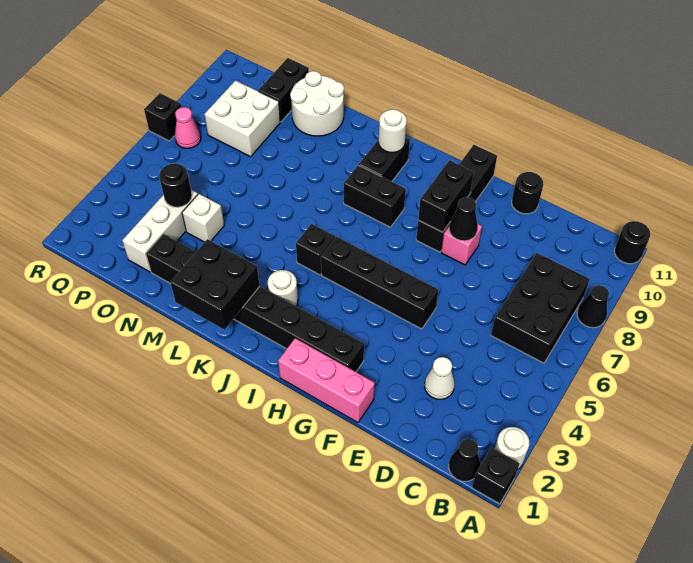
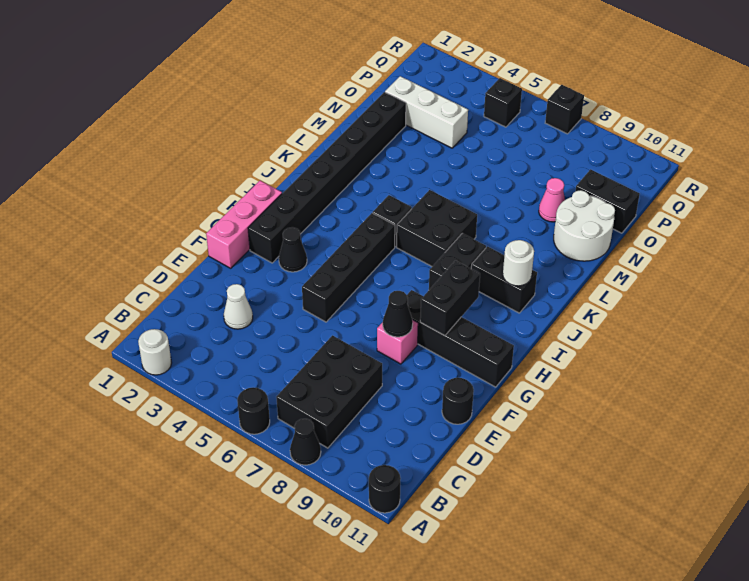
black 1x1 brick [472,448,520,504] -> black 1x1 brick moved to [484,78,522,127]
black 1x1 cone [449,439,480,482] -> black 1x1 cone moved to [279,227,307,272]
black 2x3 brick [491,253,590,363] -> black 2x3 brick turned to [276,335,382,448]
black 1x2 brick [418,160,474,232] -> black 1x2 brick turned to [420,261,480,336]
white 1x1 round brick [267,270,298,306] -> none
black 2x2 brick [170,239,260,330] -> black 2x2 brick moved to [397,190,477,266]
white 1x1 brick [182,194,224,242] -> none
black 1x1 round brick [159,164,192,207] -> black 1x1 round brick moved to [237,387,270,434]
white 2x2 brick [204,81,280,157] -> none
pink 1x1 cone [175,107,201,148] -> pink 1x1 cone moved to [539,178,565,222]

